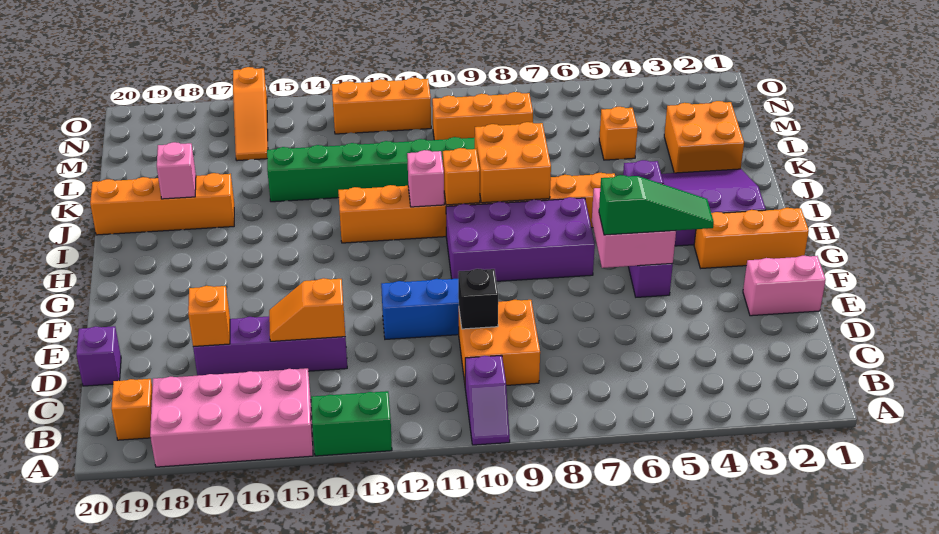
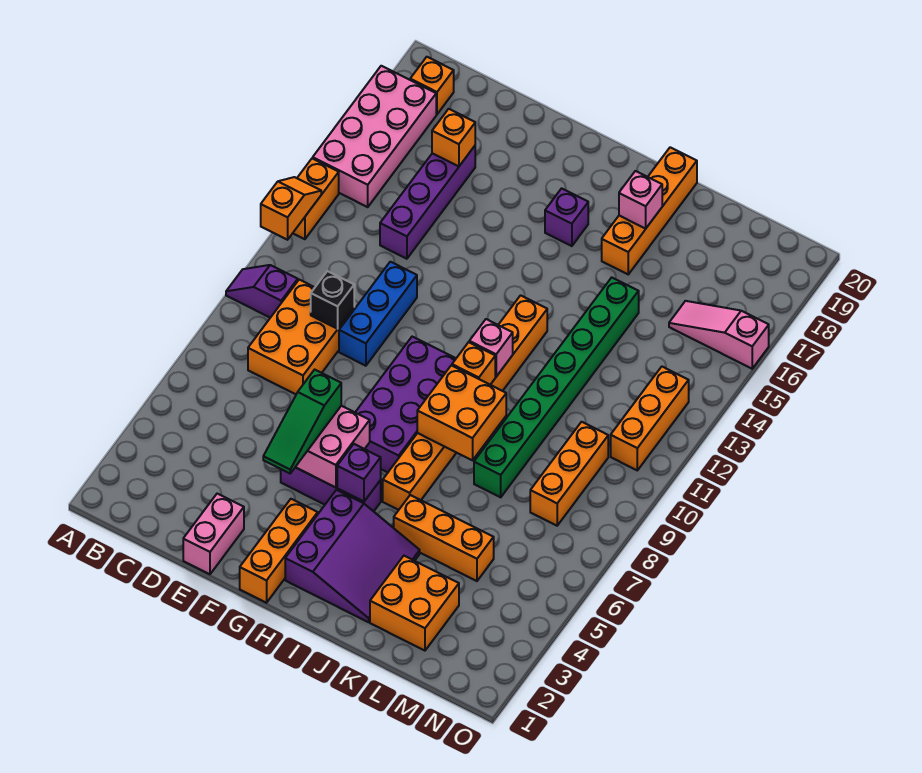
green 1x2 brick [311,391,392,456] -> orange 1x2 brick [293,158,339,239]
orange 2x2 brick [459,300,540,385] -> orange 2x3 brick [248,280,354,394]
orange 1x2 slope [269,278,345,341] -> orange 1x2 slope moved to [261,177,321,240]
purple 1x1 brick [76,326,121,386] -> purple 1x1 brick moved to [545,188,588,246]
orange 1x1 brick [599,107,638,160] -> orange 1x3 brick [394,495,494,581]
orange 1x3 slope [233,67,268,161] -> pink 1x3 slope [669,301,769,369]

